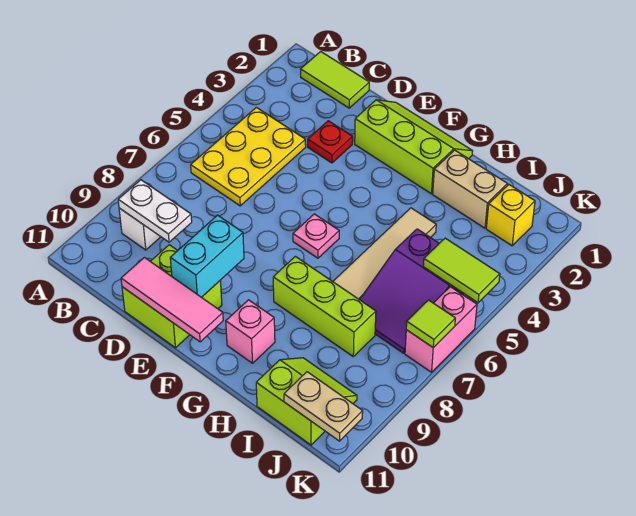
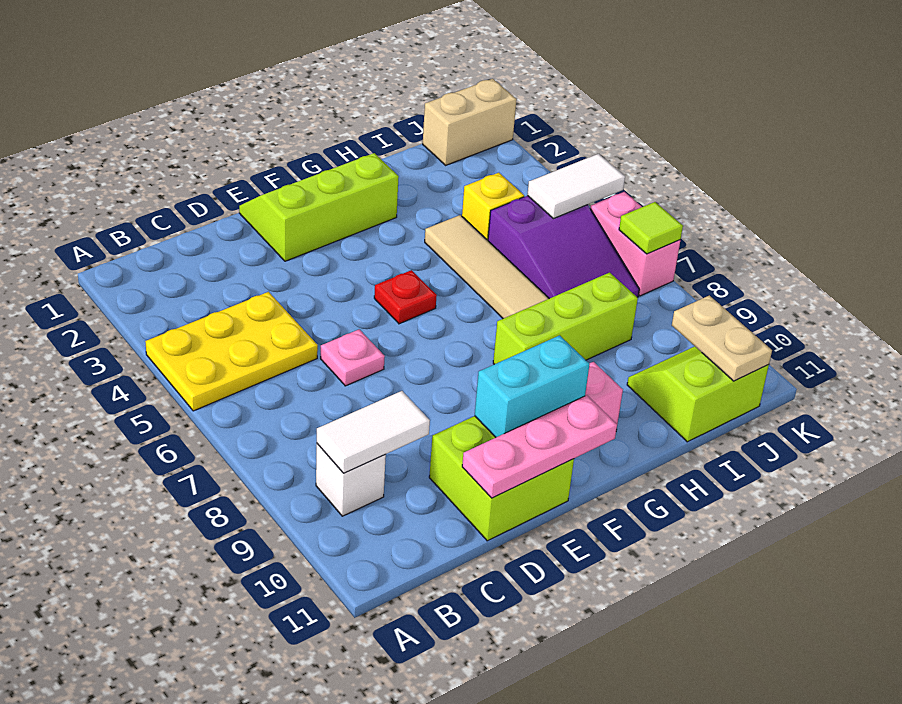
lime 1x2 tile [301,52,369,108] -> none
yellow 2x3 plate [191,107,306,206] -> yellow 2x3 plate turned to [145,292,318,411]
white 1x2 plate [118,180,192,242] -> white 1x2 tile [317,391,430,473]
red 1x1 plate [308,121,353,163] -> red 1x1 plate moved to [374,270,437,324]
pink 1x3 tile [121,258,223,342] -> pink 1x3 plate [462,395,617,498]
cyan 1x2 brick [170,215,244,297] -> cyan 1x2 brick turned to [475,335,590,437]
pink 1x1 plate [293,214,339,258] -> pink 1x1 plate moved to [321,329,385,386]
tan 1x2 brick [433,150,507,228] -> tan 1x2 brick moved to [423,79,517,165]
yellow 1x1 brick [486,185,535,246] -> yellow 1x1 brick moved to [462,173,524,240]
lime 1x2 tile [423,238,500,303] -> white 1x2 tile [527,154,625,219]
tan 1x2 plate [284,372,363,441] -> tan 1x2 plate turned to [672,295,772,381]

